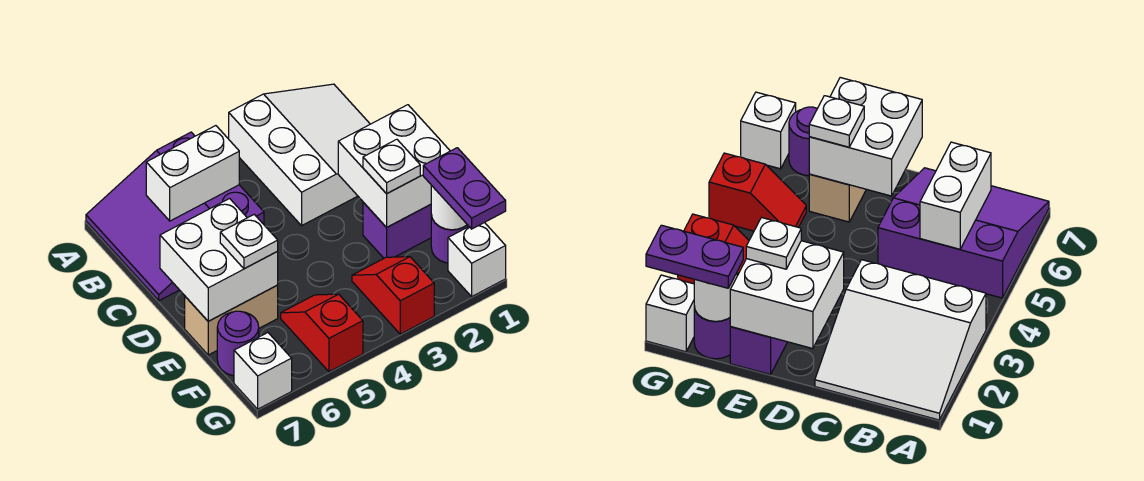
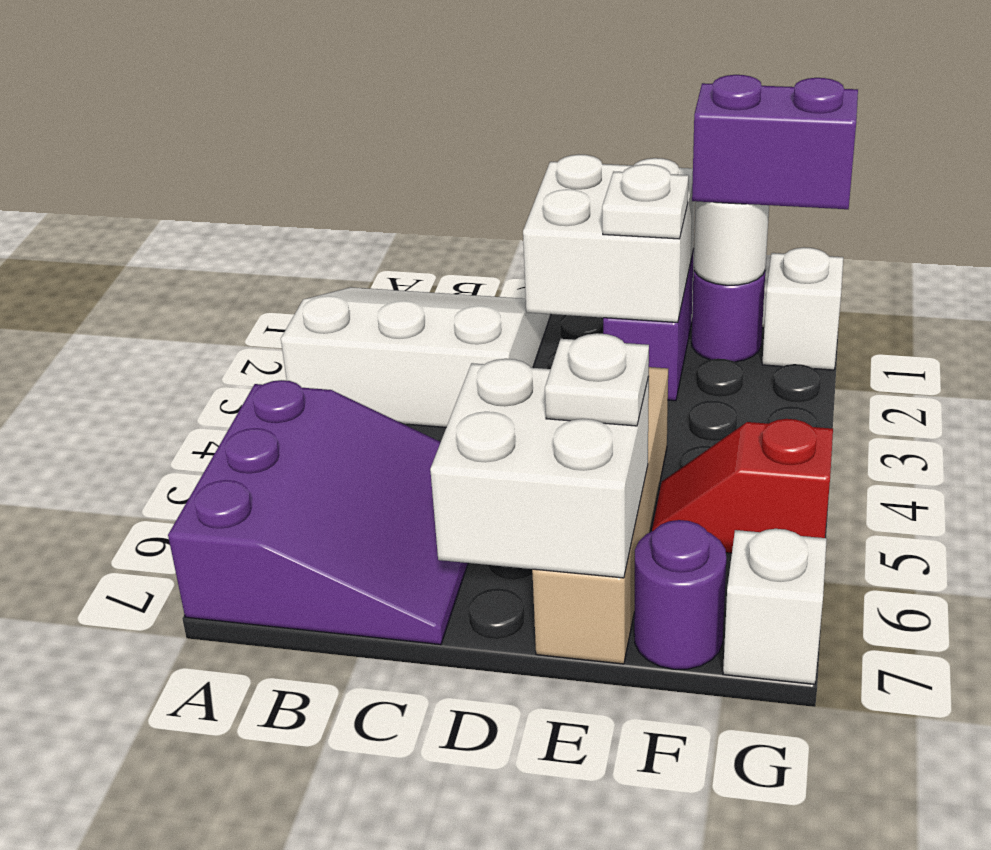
purple 3x3 slope [86,132,264,301] -> purple 3x3 slope turned to [168,380,468,644]
white 1x2 brick [146,126,239,221] -> none
tan 1x2 brick [185,285,278,355] -> tan 1x4 brick [532,367,668,664]
purple 1x2 plate [423,148,506,229] -> purple 1x2 brick [692,75,858,209]
red 1x2 slope [352,257,434,334] -> none

